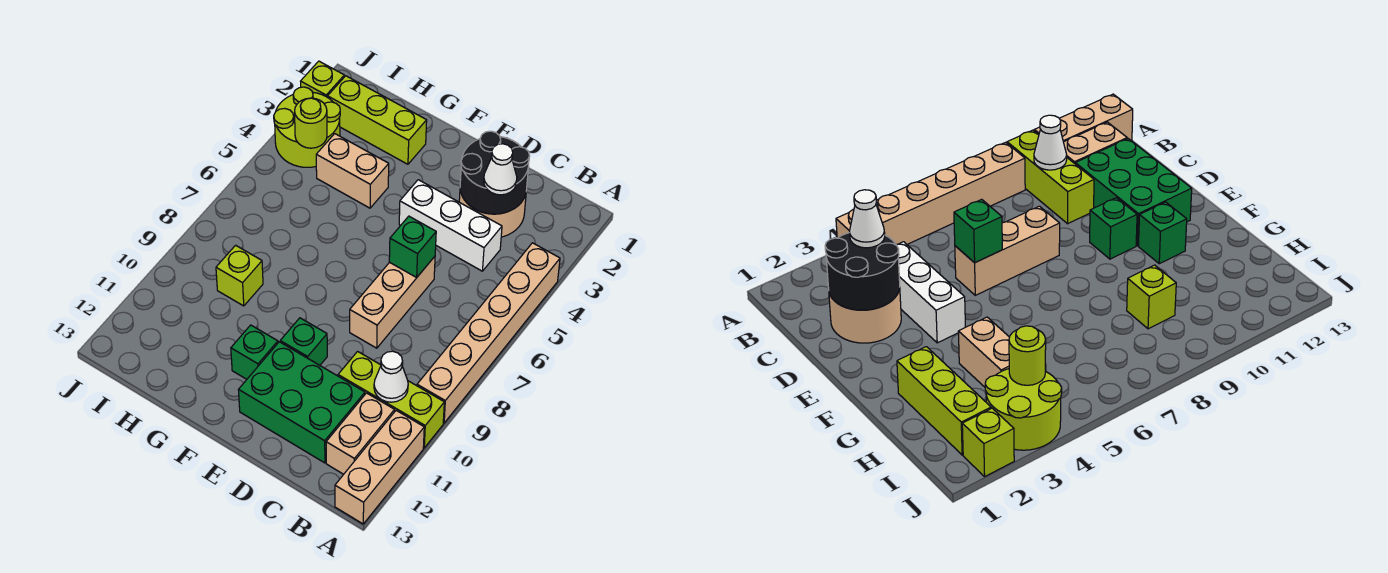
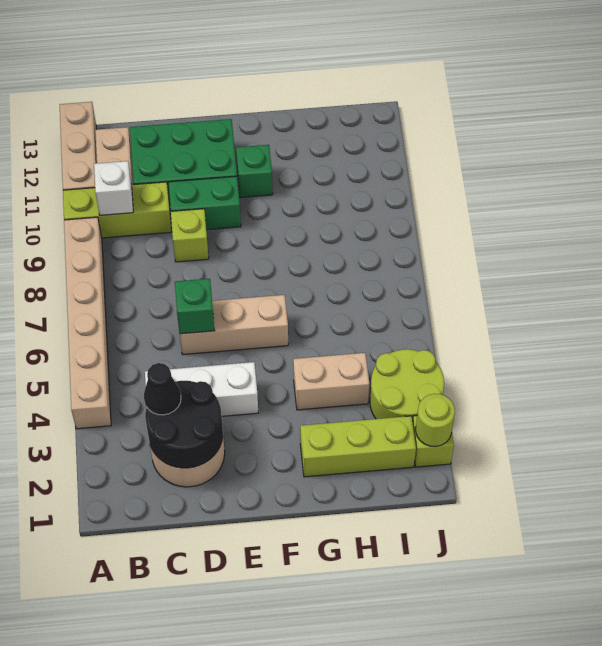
white 1x1 cone [374,351,408,402] -> white 1x1 brick [94,161,133,215]
white 1x1 cone [484,144,517,195] -> black 1x1 cone [144,363,181,415]
tan 1x3 brick [350,257,435,348] -> tan 1x3 brick turned to [180,295,288,355]
green 1x1 brick [280,318,327,365] -> green 1x2 brick [169,176,241,230]
lime 1x1 brick [216,245,263,306] -> lime 1x1 brick moved to [171,209,209,262]
lime 1x1 round brick [295,98,327,148] -> lime 1x1 round brick moved to [416,394,455,447]

